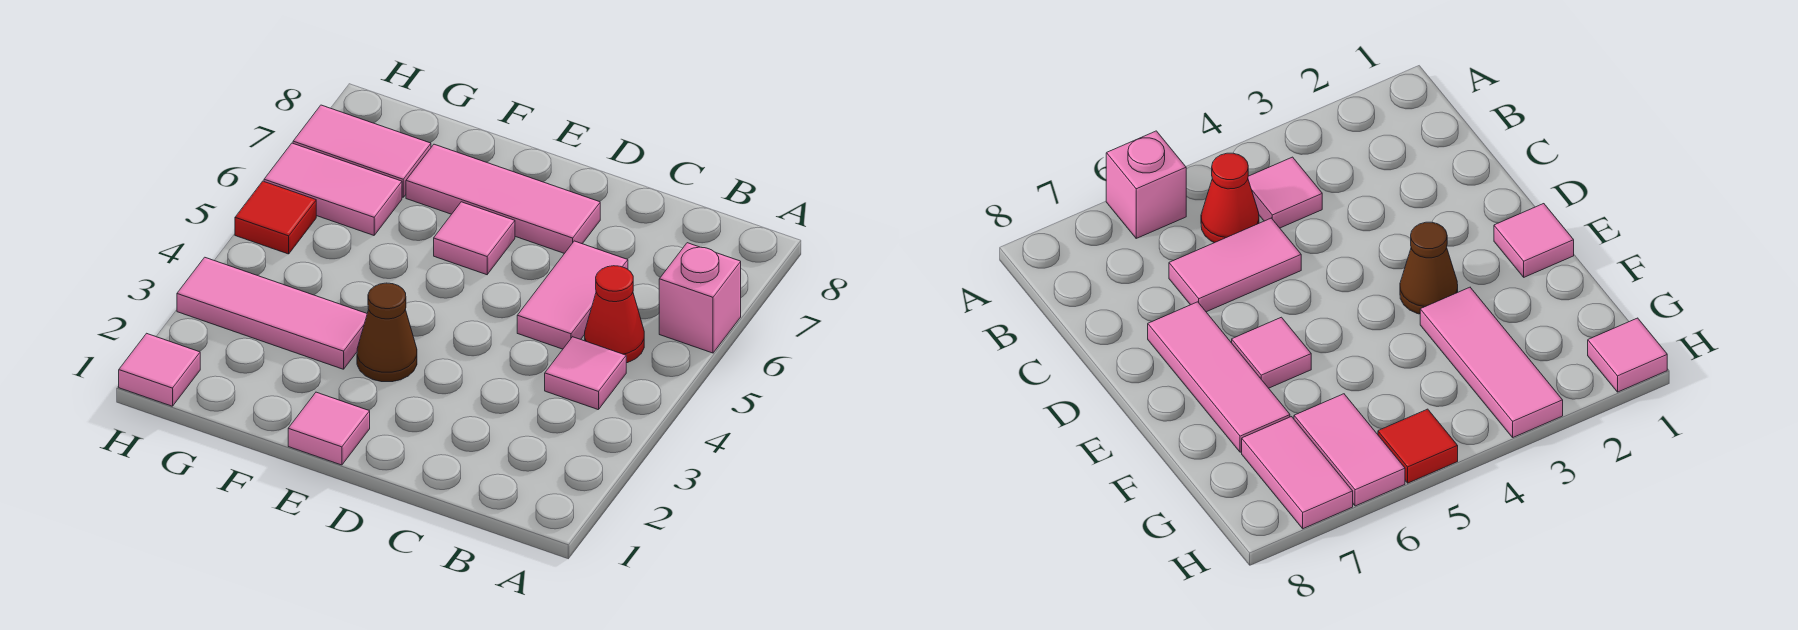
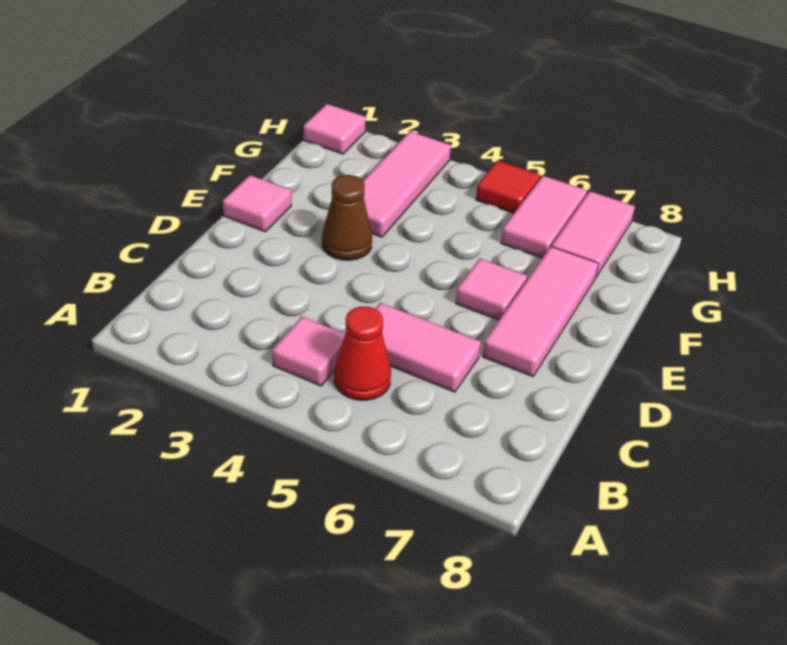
pink 1x1 brick [659,243,741,353] -> none

